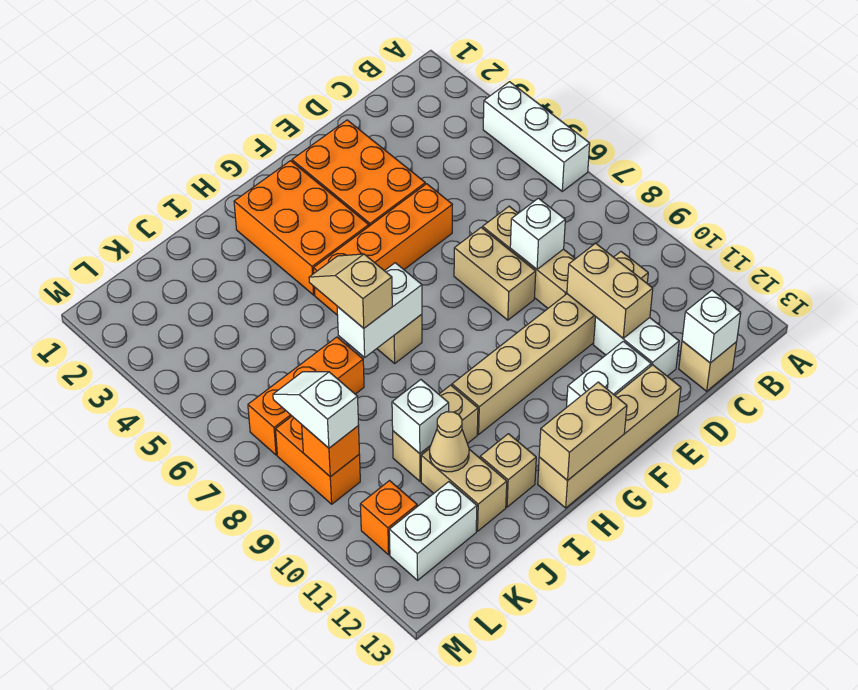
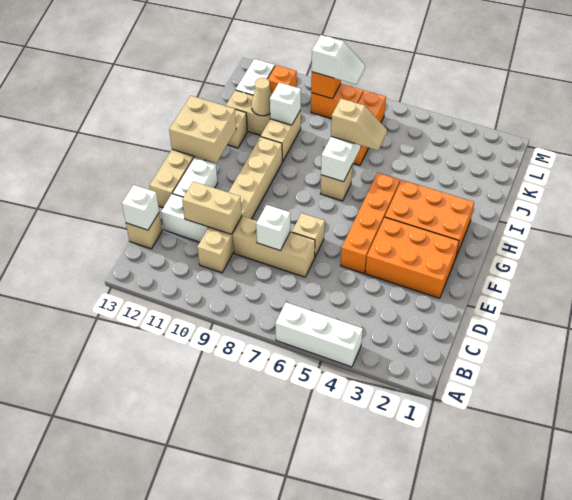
tan 1x2 brick [454,228,536,320] -> tan 1x1 brick [292,213,325,257]
tan 1x2 brick [539,382,627,481] -> tan 2x2 brick [169,96,236,163]

